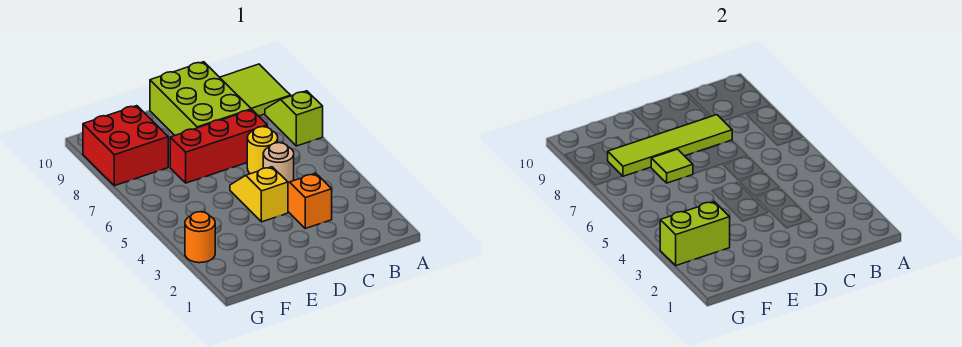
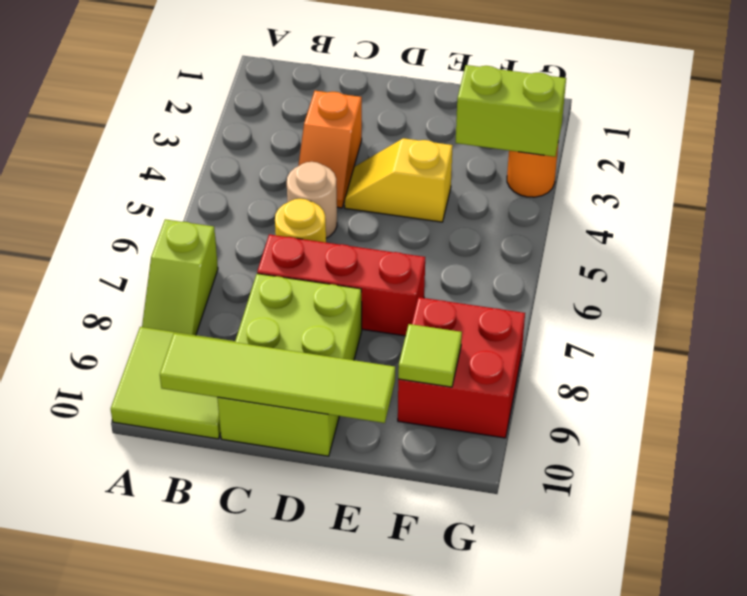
lime 1x4 tile [608,115,732,176] -> lime 1x4 tile moved to [160,333,395,423]
yellow 1x2 slope [230,167,288,222] -> yellow 1x2 slope turned to [345,138,453,222]
lime 1x1 tile [651,149,693,183] -> lime 1x1 tile moved to [398,324,462,387]

